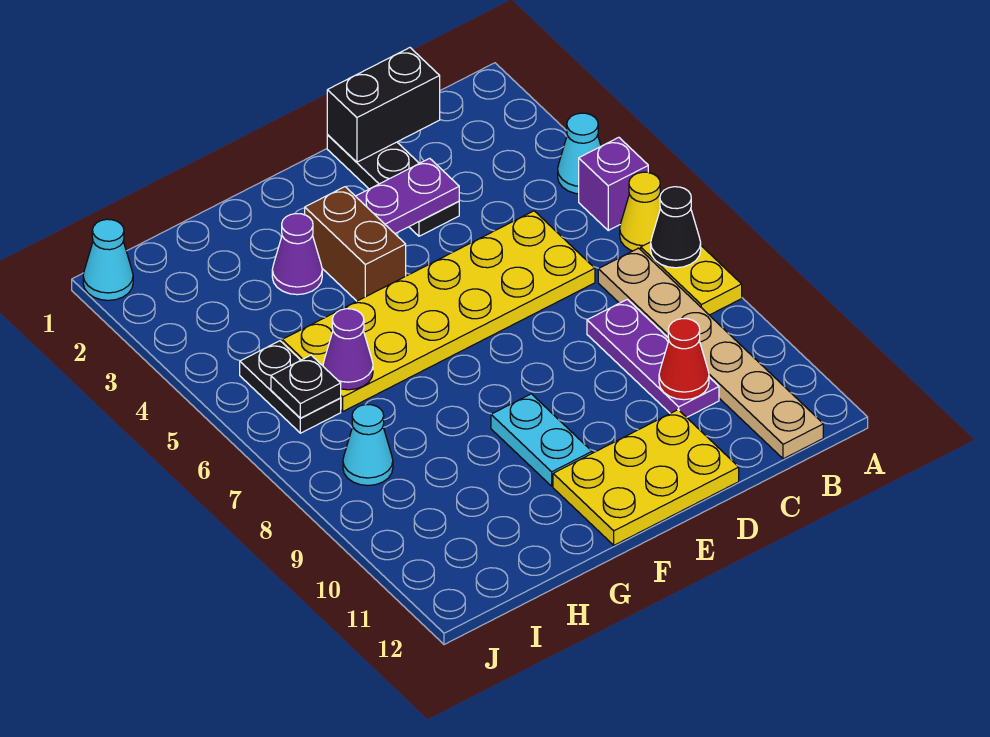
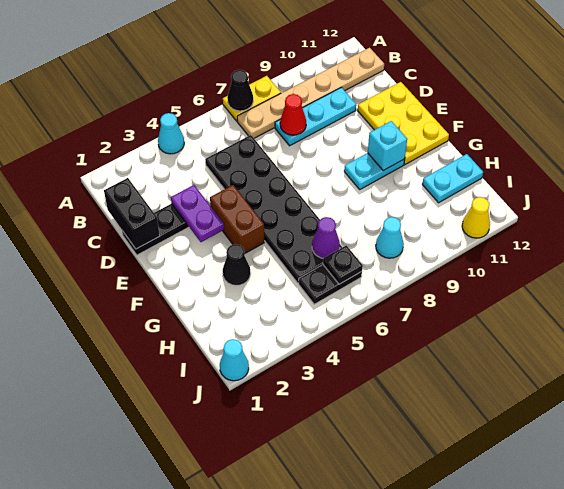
purple 1x1 brick [579,137,648,230] -> none
yellow 1x1 cone [620,172,660,251] -> yellow 1x1 cone moved to [462,197,490,238]
yellow 2x6 plate [282,211,595,411] -> black 2x6 plate [205,135,342,283]
purple 1x3 plate [587,299,719,417] -> cyan 1x3 plate [275,87,356,146]
red 1x1 cone [659,319,709,400] -> red 1x1 cone moved to [280,94,306,135]
brown 1x2 brick [305,187,406,301] -> brown 1x2 brick turned to [210,185,264,253]
none -> cyan 1x1 brick [368,121,407,171]
purple 1x1 cone [272,214,322,295] -> black 1x1 cone [223,244,251,286]
none -> cyan 1x2 plate [422,154,483,203]

